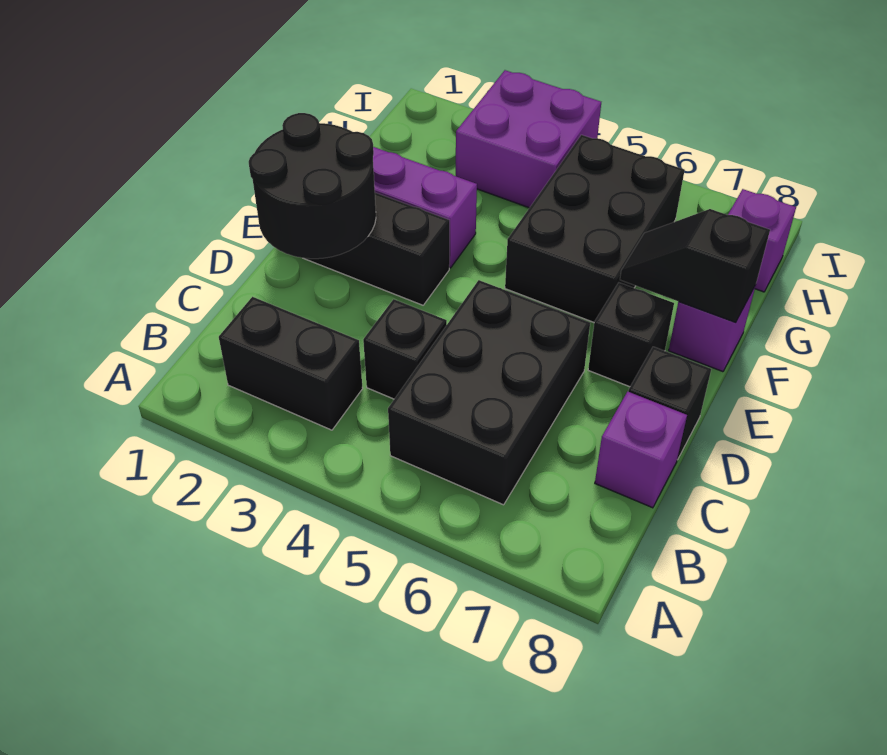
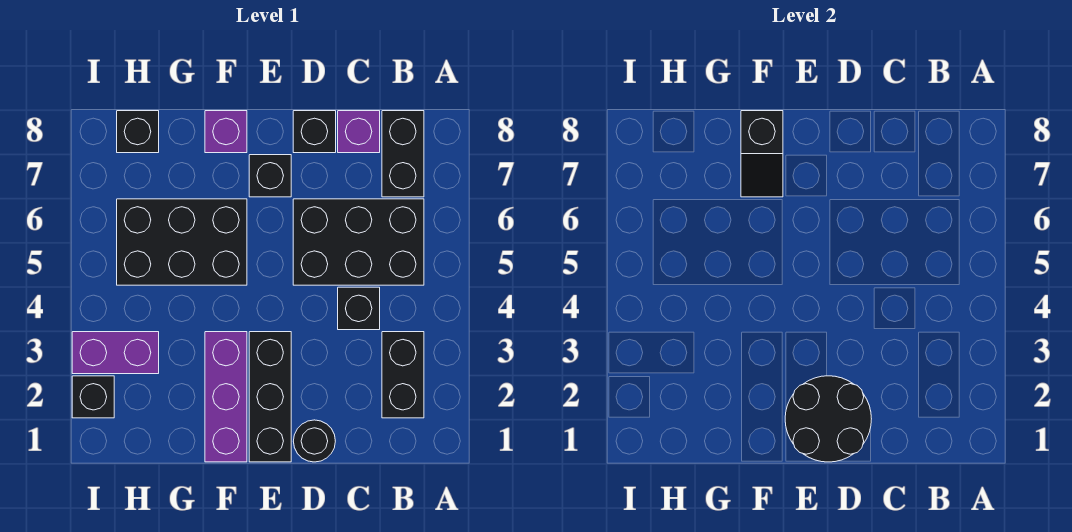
none -> black 1x2 brick [382,111,424,197]
none -> black 1x1 round brick [293,420,335,462]
purple 2x2 brick [456,70,601,208] -> purple 1x2 brick [72,332,159,374]
purple 1x1 brick [728,189,796,292] -> black 1x1 brick [117,111,159,153]
none -> black 1x1 brick [72,376,114,418]

